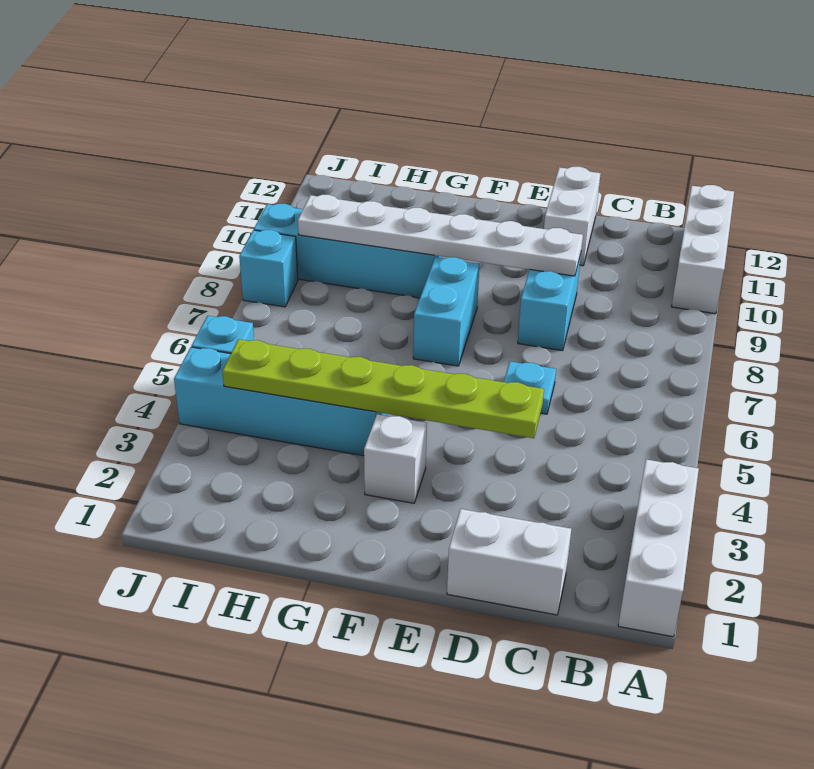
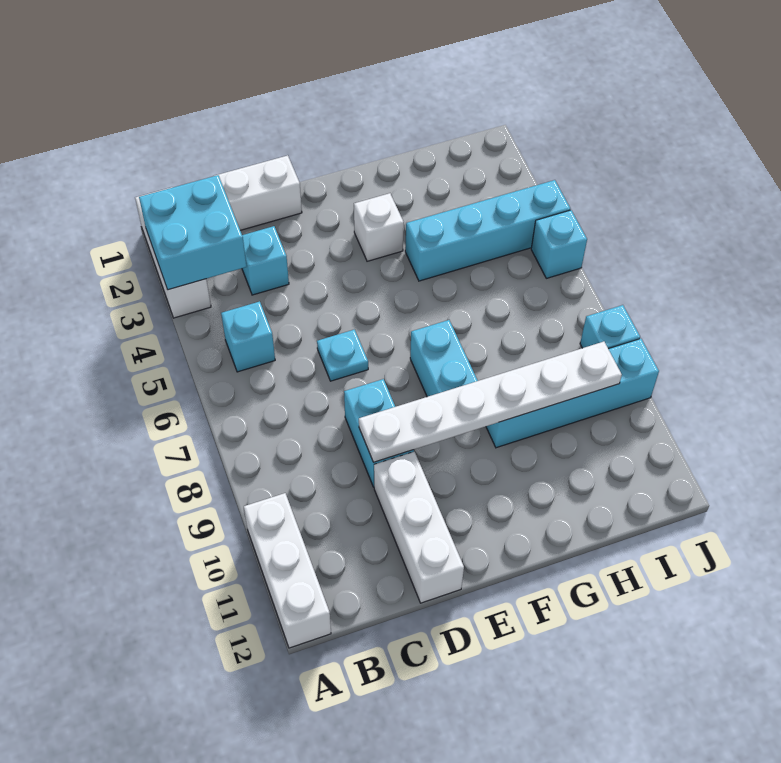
none -> cyan 2x2 brick [139,175,247,290]
none -> cyan 1x1 brick [221,301,275,372]
none -> cyan 1x1 brick [242,226,289,295]
lime 1x6 plate [222,339,544,438] -> none
white 1x2 brick [544,167,601,266] -> white 1x3 brick [374,452,464,603]

